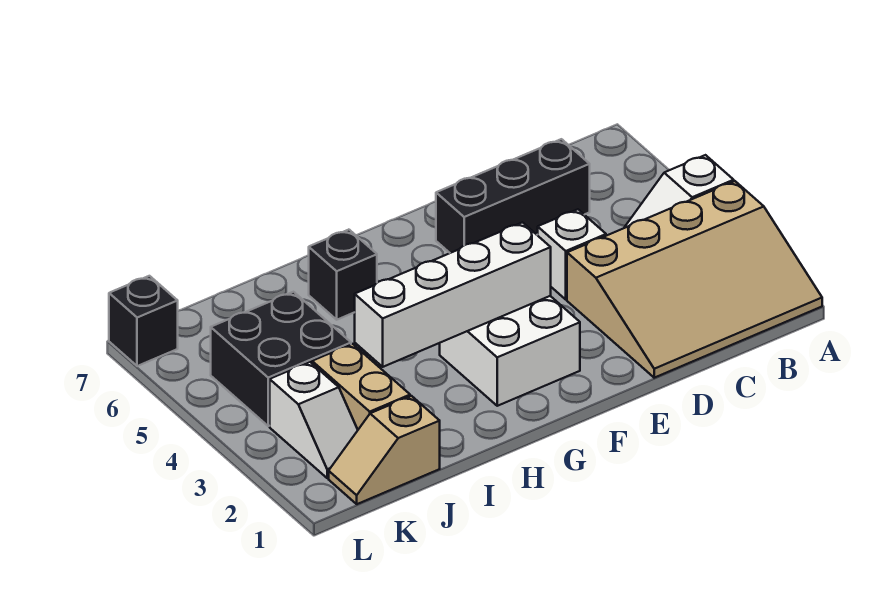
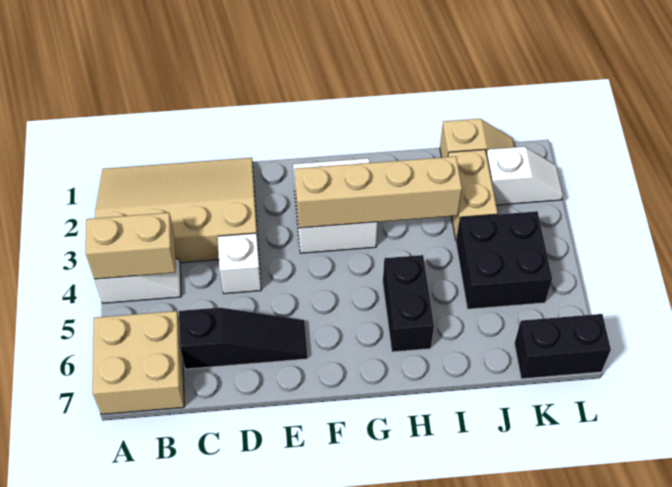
none -> tan 1x2 brick [86,213,176,279]
none -> tan 2x2 brick [93,311,184,414]
black 1x3 brick [436,139,590,253] -> black 1x3 slope [179,308,308,369]
white 1x4 brick [355,222,551,367] -> tan 1x4 brick [295,156,462,228]
black 1x1 brick [309,230,377,320] -> black 1x2 brick [383,255,434,352]
white 1x2 slope [270,362,358,478] -> white 1x2 slope turned to [486,147,563,205]
black 1x1 brick [109,276,178,366] -> black 1x2 brick [514,314,611,379]

